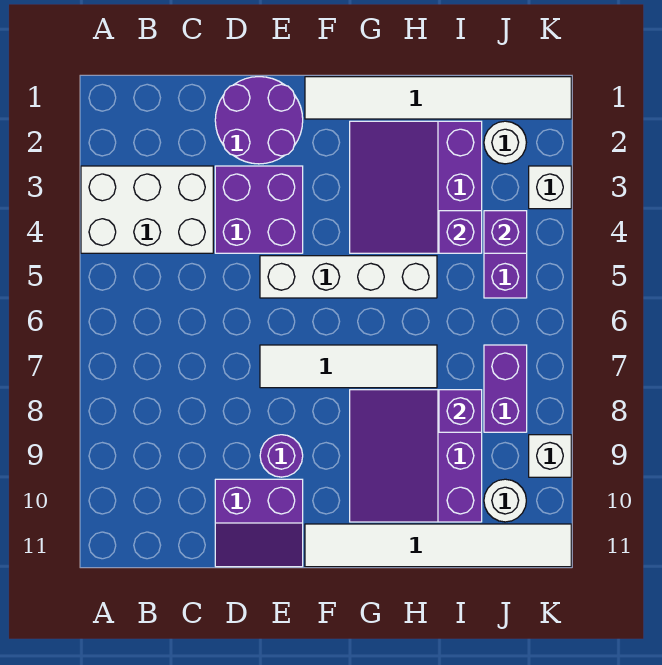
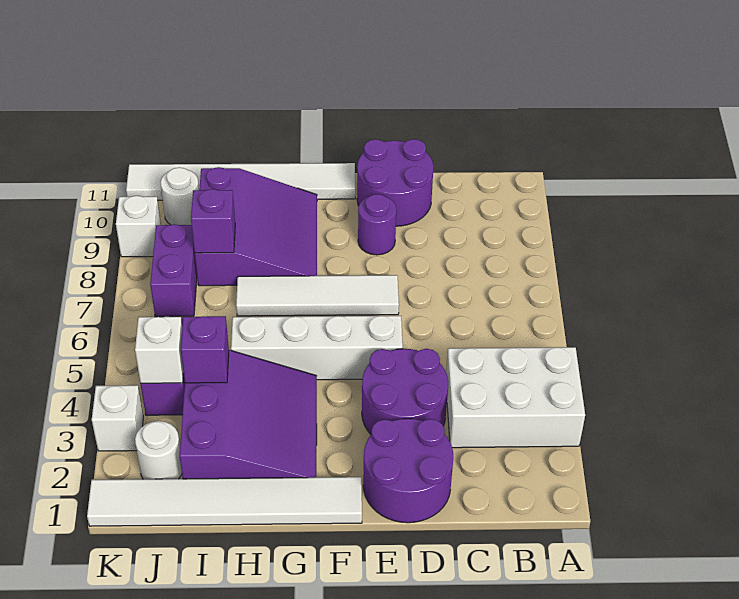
purple 2x2 brick [215,166,303,253] -> purple 2x2 round brick [362,349,448,434]
purple 2x2 slope [215,479,303,567] -> purple 2x2 round brick [357,139,433,226]
purple 1x1 brick [484,211,527,253] -> white 1x1 brick [135,317,184,383]

